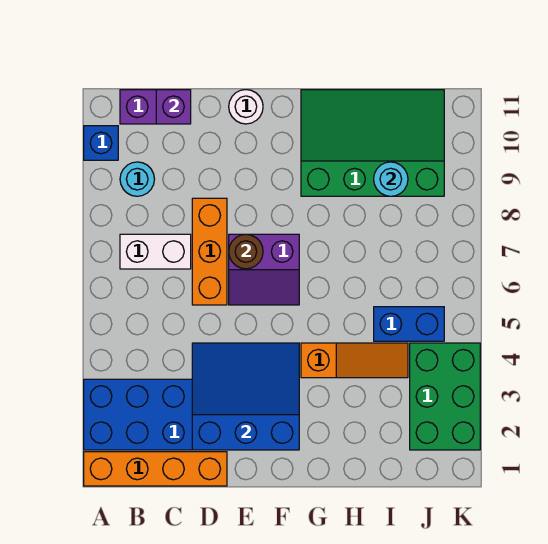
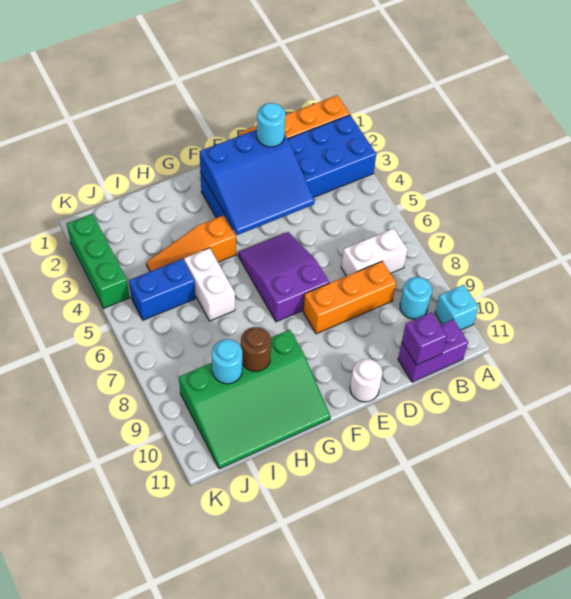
blue 1x1 brick [84,126,118,160] -> cyan 1x1 brick [435,285,479,330]
none -> cyan 1x1 round brick [257,103,285,147]
orange 1x3 brick [192,198,227,305] -> orange 1x3 brick turned to [303,261,396,334]
purple 2x2 slope [229,234,299,305] -> purple 2x3 slope [238,232,329,322]
brown 1x1 round brick [229,234,263,269] -> brown 1x1 round brick moved to [241,327,271,371]
none -> white 1x2 brick [184,248,235,321]
green 2x3 brick [410,343,480,450] -> green 1x3 brick [67,214,129,308]

